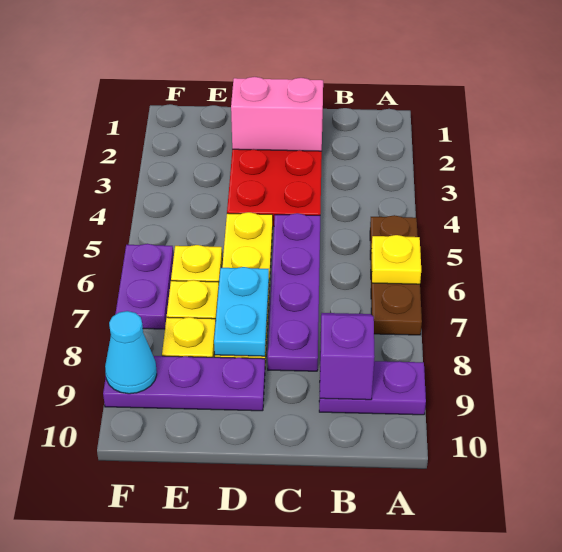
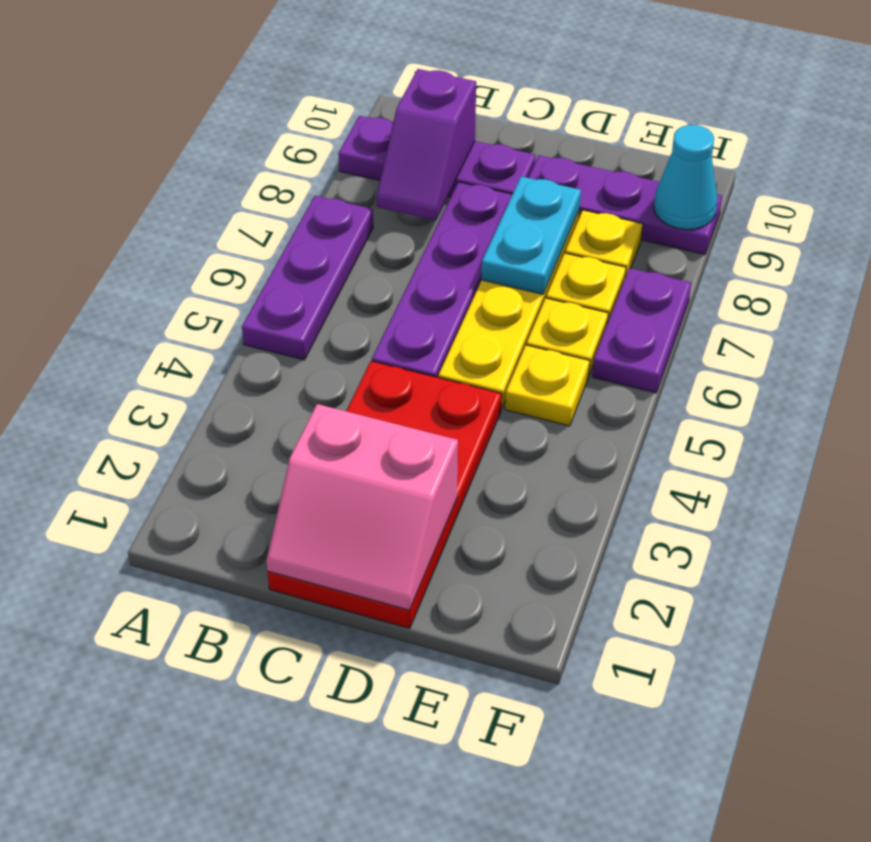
brown 1x3 plate [370,215,422,335] -> purple 1x3 plate [242,196,373,360]
yellow 1x1 plate [371,235,421,284] -> yellow 1x1 plate moved to [505,345,590,426]
purple 1x2 plate [319,361,426,415] -> purple 1x3 plate [338,116,536,197]

